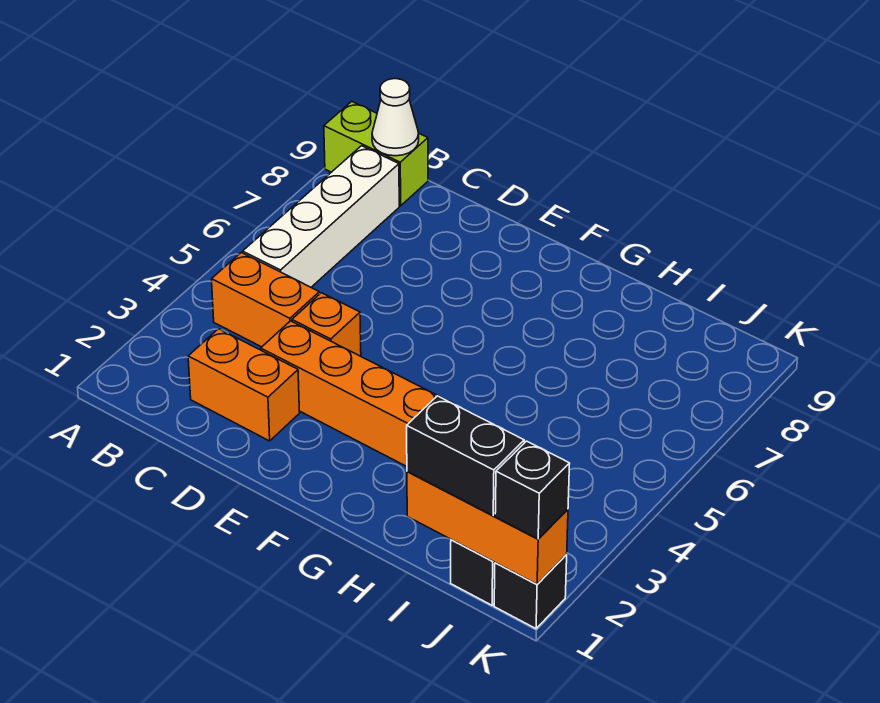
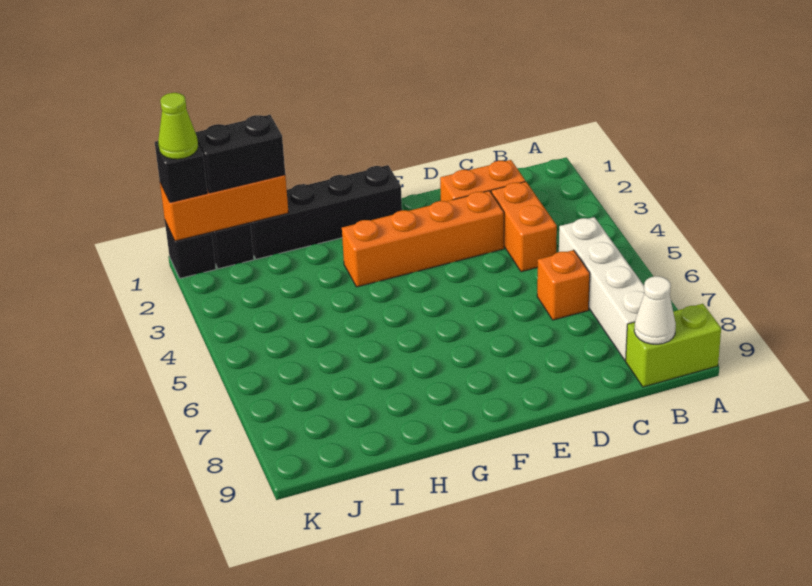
orange 1x2 brick [212,253,319,347] -> orange 1x2 brick turned to [491,182,557,272]
orange 1x1 brick [292,293,361,356] -> orange 1x1 brick moved to [537,250,590,320]
none -> black 1x4 brick [250,165,402,259]
none -> lime 1x1 cone [158,93,198,159]

